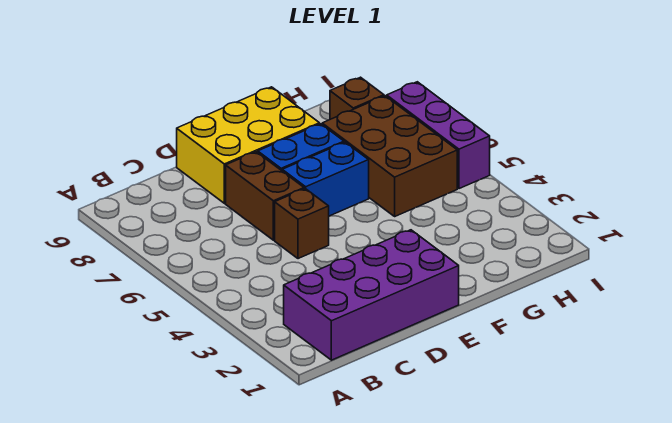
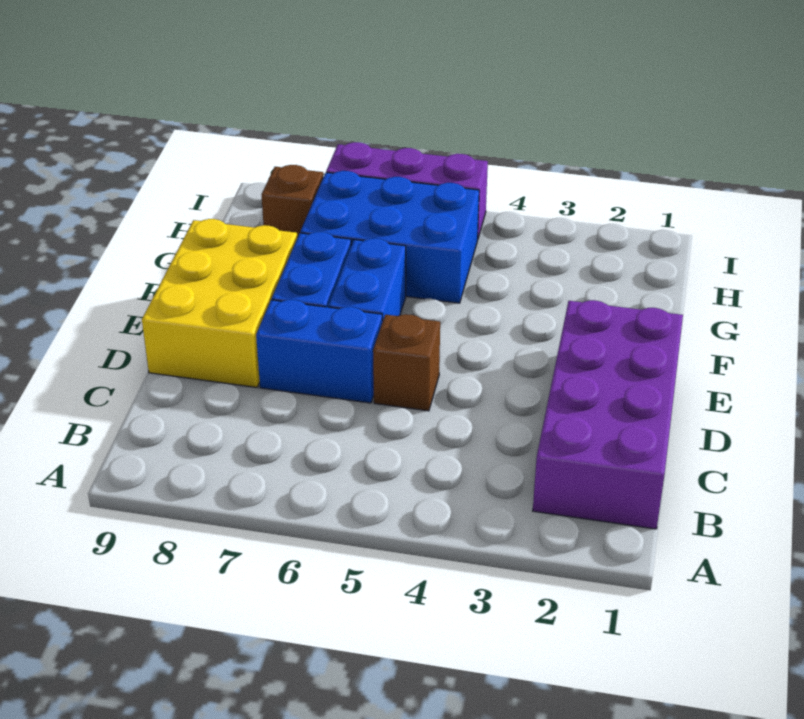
brown 1x2 brick [226,152,304,240] -> blue 1x2 brick [256,300,382,403]
brown 2x3 brick [322,96,457,216] -> blue 2x3 brick [300,171,479,303]

